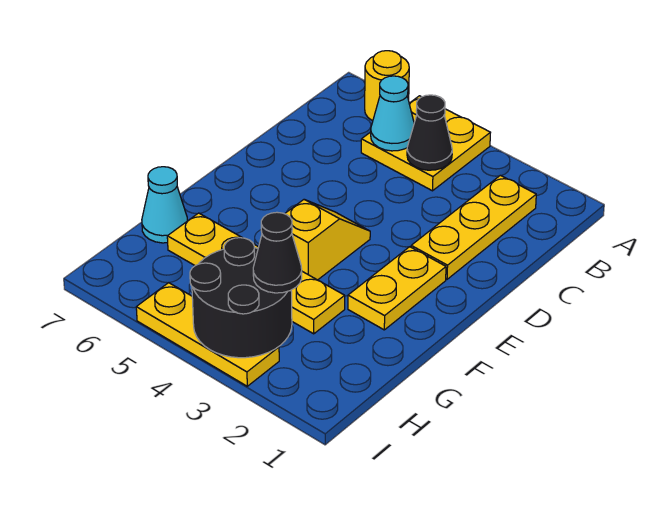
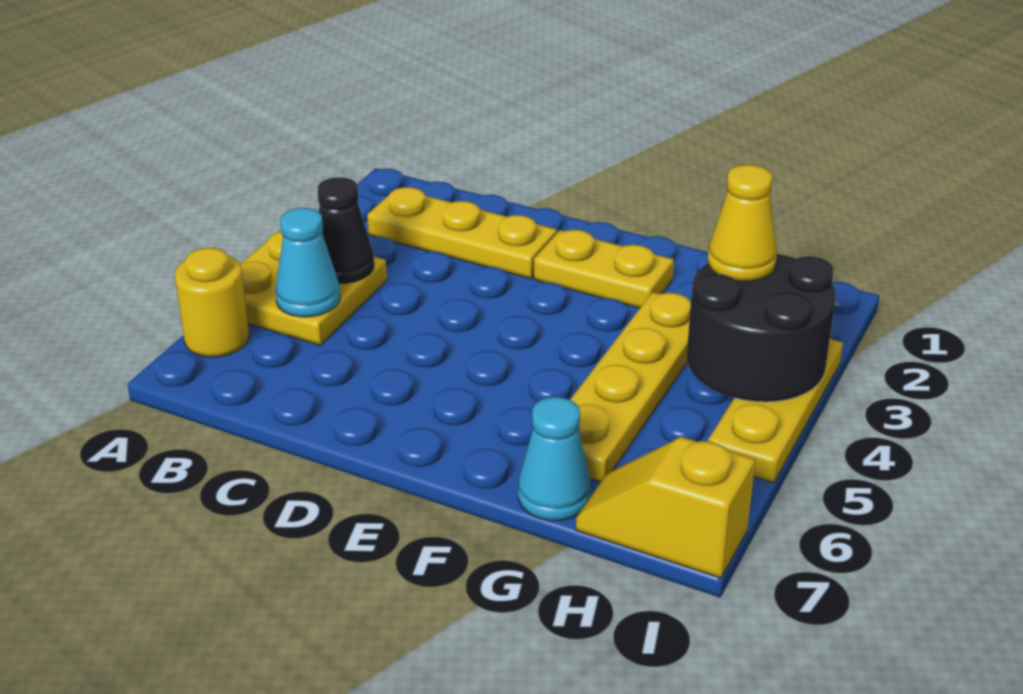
yellow 1x2 slope [285,200,370,280] -> yellow 1x2 slope moved to [576,437,755,578]
black 1x1 cone [253,212,302,293] -> yellow 1x1 cone [708,165,777,281]

